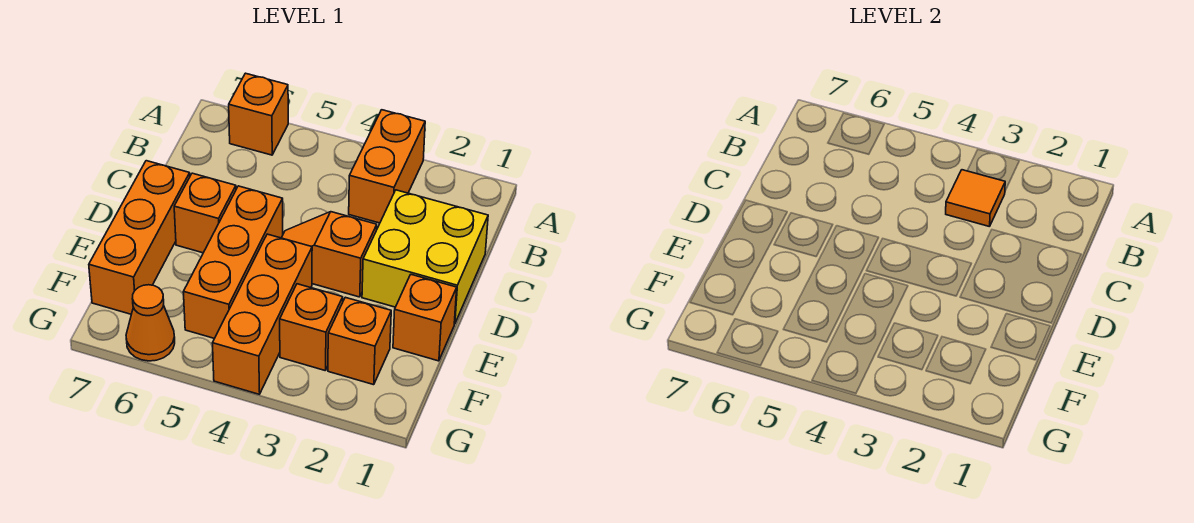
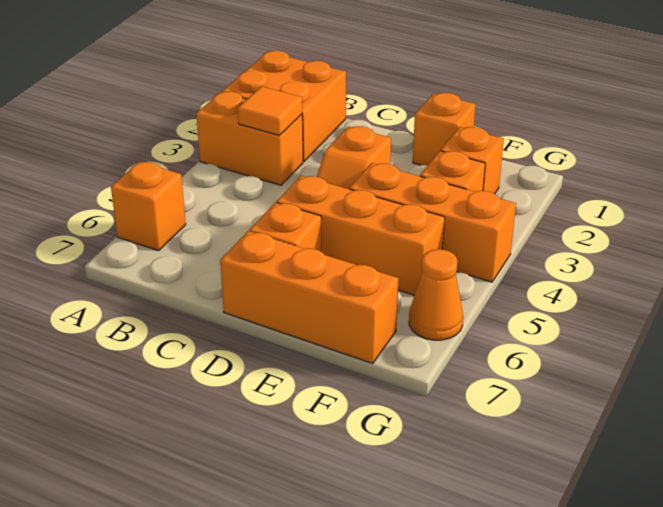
none -> orange 2x2 brick [222,51,346,162]
yellow 2x2 brick [362,190,488,324] -> none

